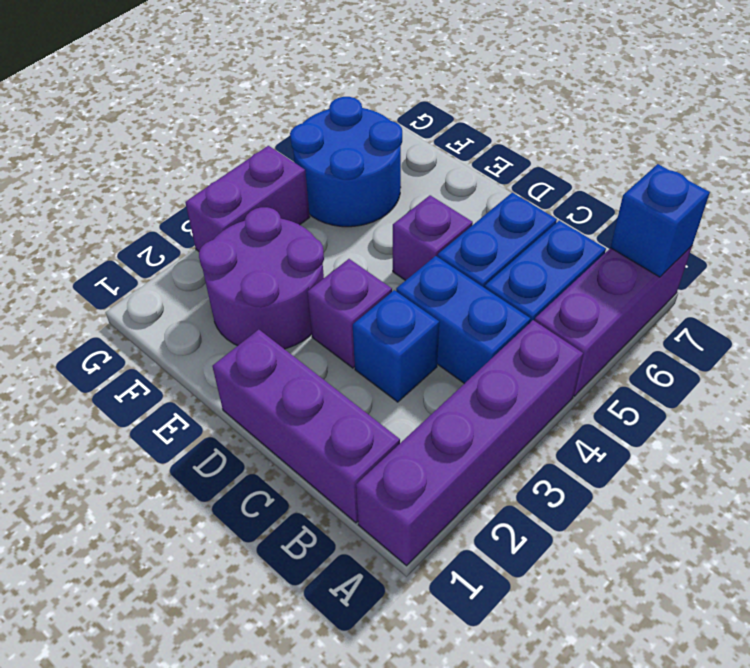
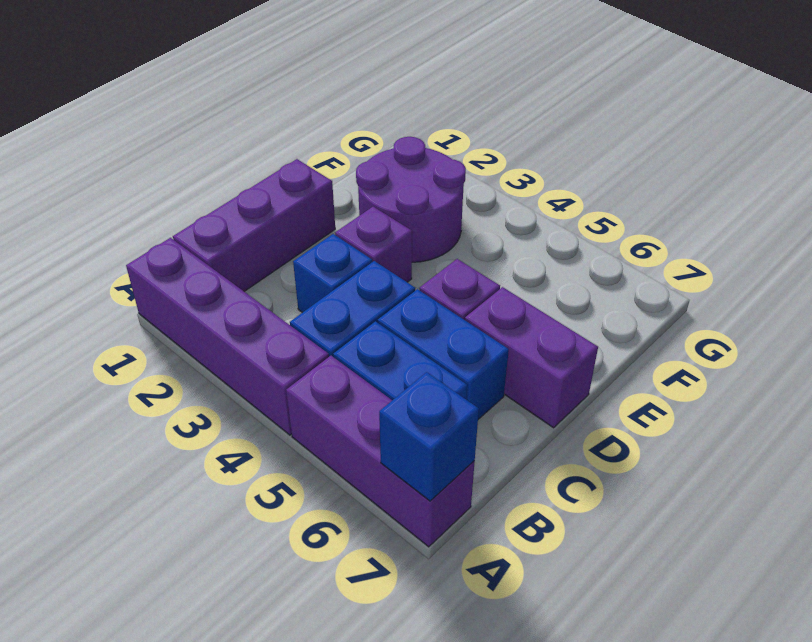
blue 2x2 round brick [290,97,402,227] -> none
purple 1x2 brick [185,146,310,251] -> purple 1x2 brick moved to [465,287,598,428]

